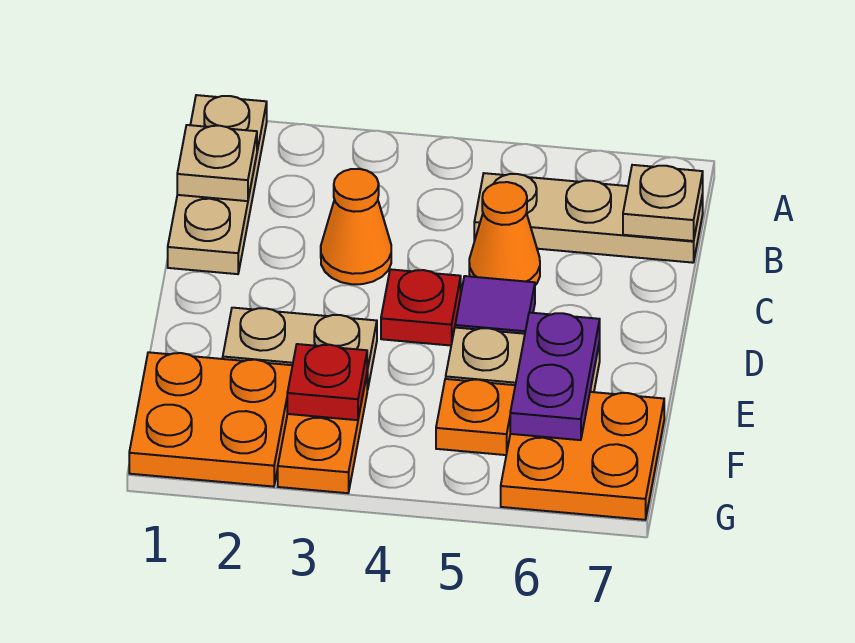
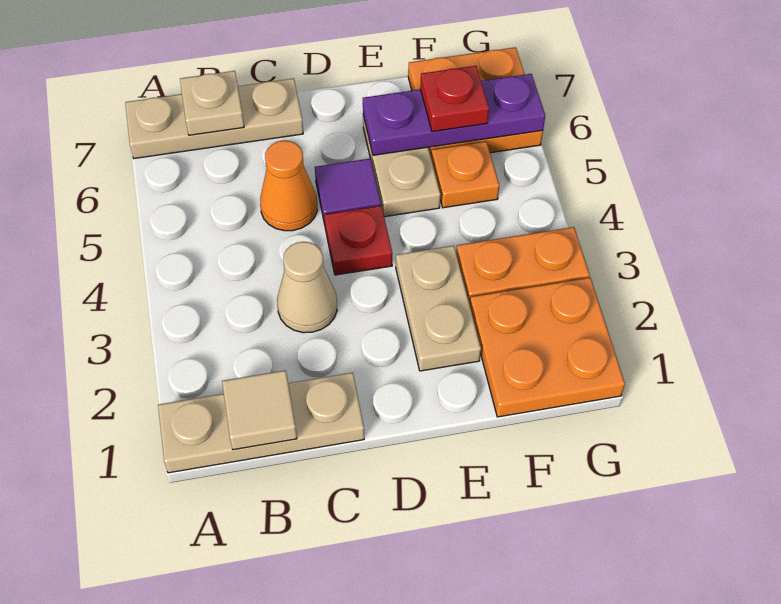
tan 1x1 plate [177,125,257,201] -> tan 1x1 tile [222,370,297,450]
tan 1x3 plate [474,173,703,263] -> tan 1x3 plate turned to [125,78,303,159]
orange 1x1 cone [321,169,391,284] -> tan 1x1 cone [277,242,337,333]
purple 1x2 plate [510,313,600,440] -> purple 1x3 plate [363,74,545,155]
red 1x1 plate [287,344,367,420] -> red 1x1 plate moved to [420,66,489,132]

